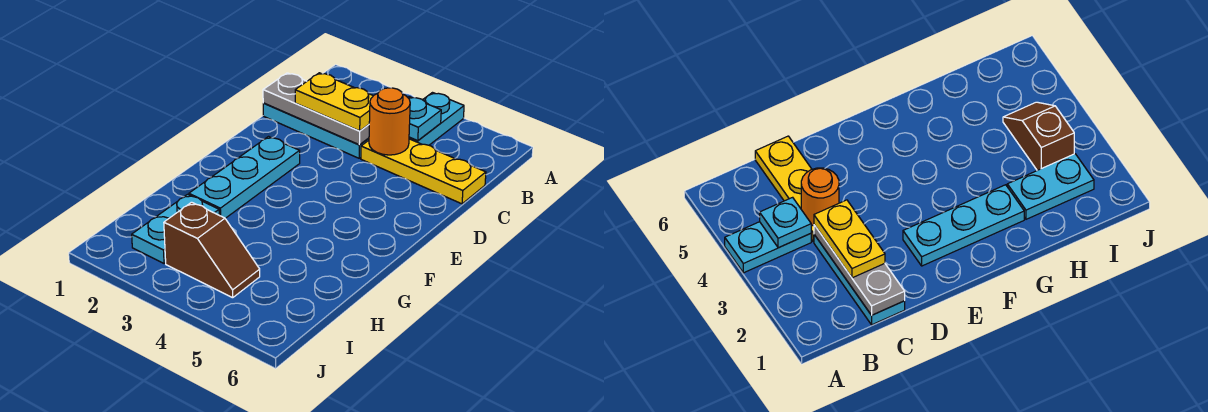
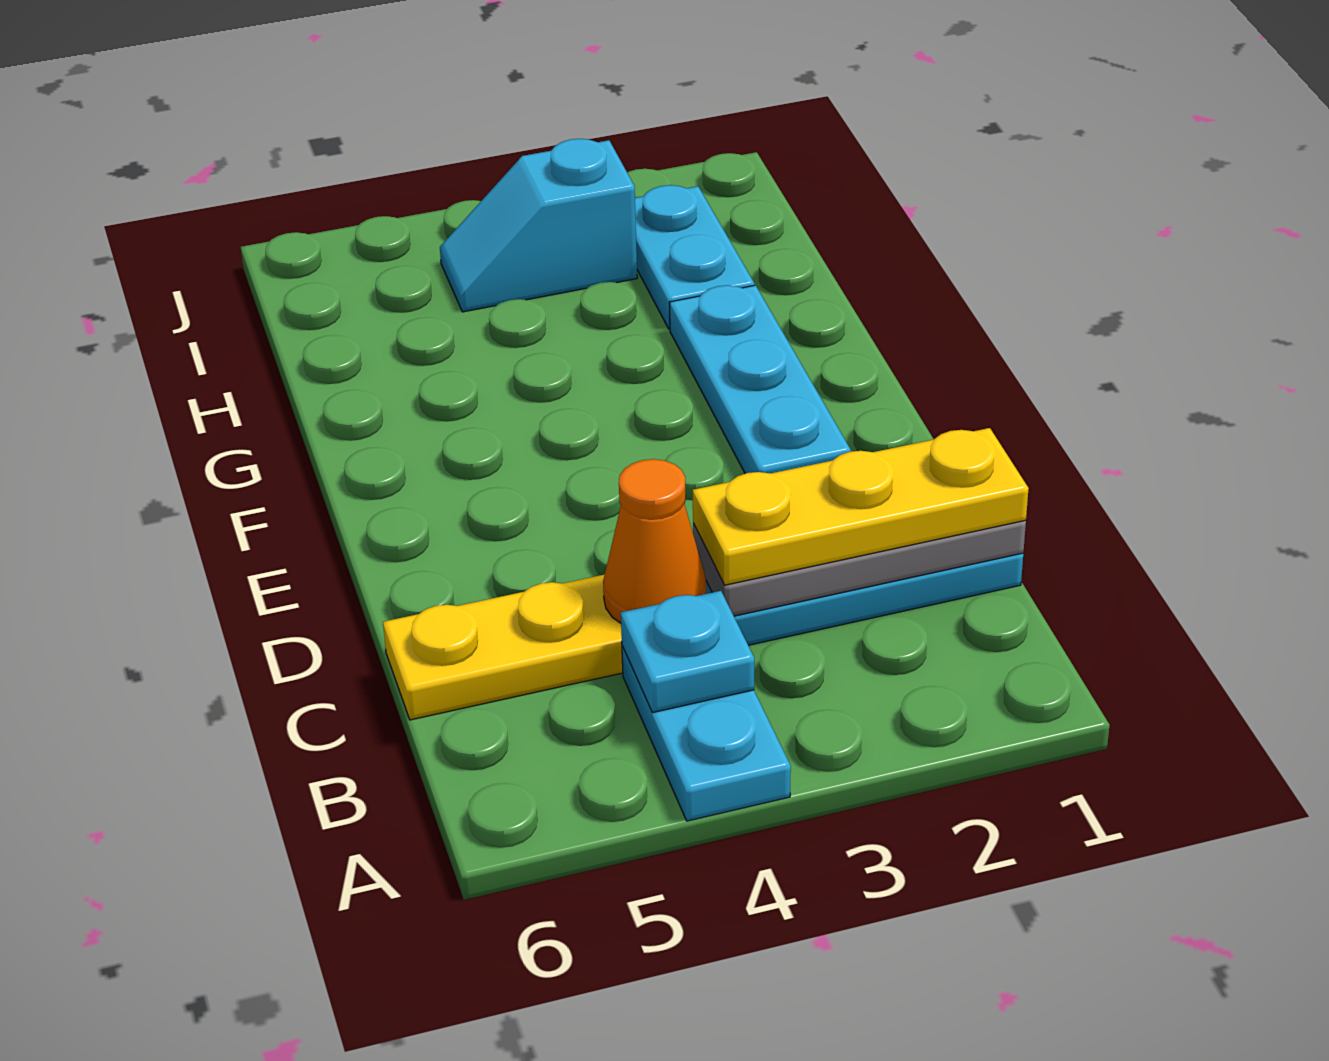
yellow 1x2 plate [295,73,373,131] -> yellow 1x3 plate [693,428,1029,585]
orange 1x1 round brick [369,88,410,155] -> orange 1x1 cone [603,459,706,623]
brown 1x2 slope [164,202,260,298] -> cyan 1x2 slope [440,139,637,312]

